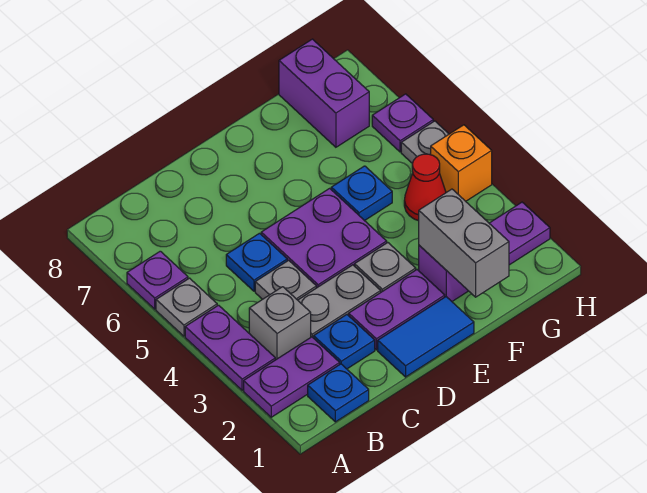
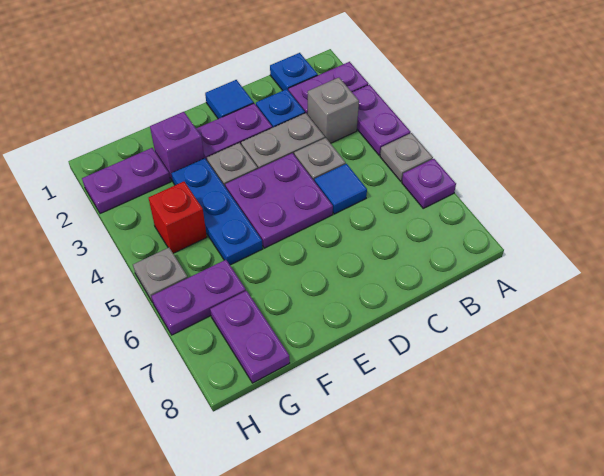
blue 1x1 plate [226,233,287,291] -> blue 1x1 tile [314,164,367,214]
blue 1x2 tile [378,297,474,377] -> blue 1x1 tile [205,80,254,119]
grey 1x2 brick [419,189,509,297] -> none
blue 1x1 plate [331,166,392,221] -> blue 1x3 plate [171,158,263,265]
red 1x1 cone [404,154,446,221] -> red 1x1 brick [149,182,207,253]
purple 1x2 brick [279,39,369,147] -> purple 1x2 plate [210,291,290,383]
orange 1x1 brick [431,125,492,201] -> none
purple 1x1 plate [372,94,433,152] -> purple 1x2 plate [152,260,246,335]

